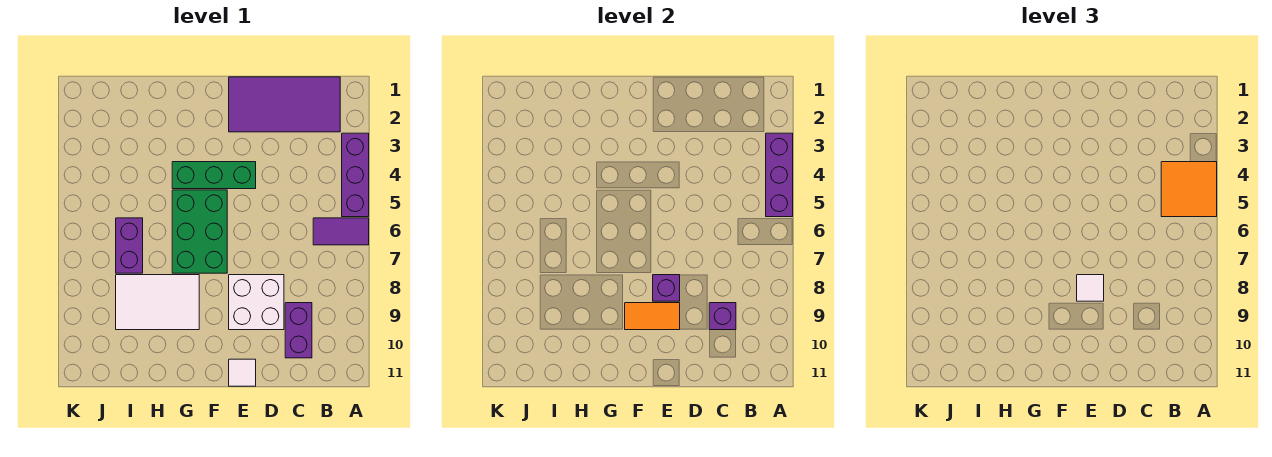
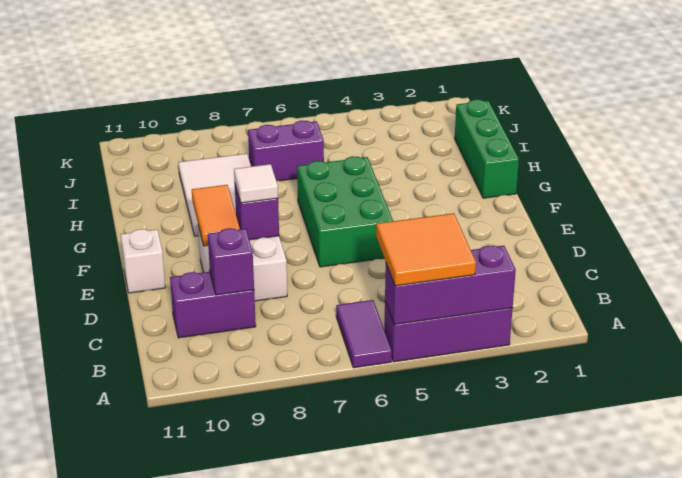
purple 2x4 tile [229,77,340,132] -> none
green 1x3 brick [172,162,256,189] -> green 1x3 brick moved to [455,99,519,198]
white 1x1 tile [229,359,256,386] -> white 1x1 brick [121,229,165,293]
green 2x3 brick [172,190,227,273] -> green 2x3 brick turned to [297,156,393,267]

